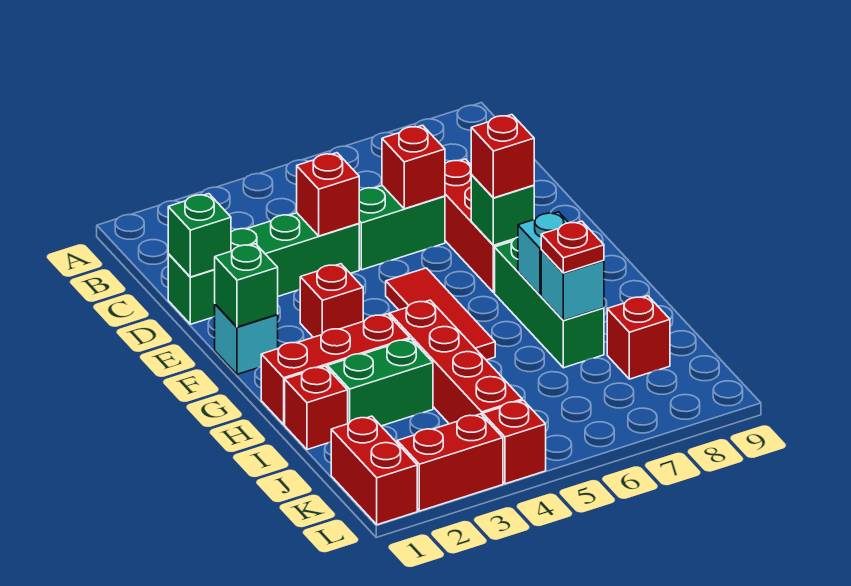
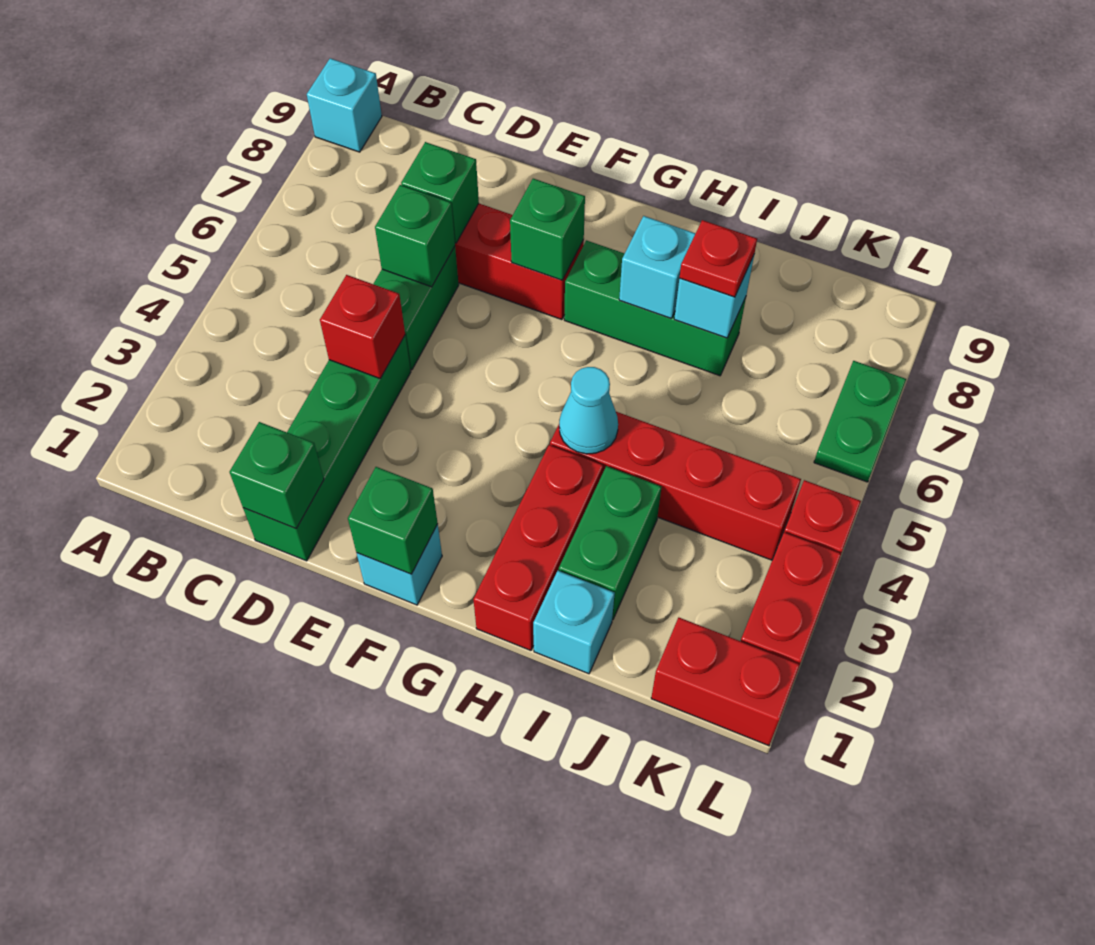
none -> cyan 1x1 brick [307,58,382,152]
red 1x1 brick [382,125,445,209] -> green 1x1 brick [375,185,455,287]
none -> green 1x1 brick [401,142,479,243]
red 1x1 brick [300,264,363,337] -> none
red 1x3 tile [386,268,495,360] -> none
red 1x1 brick [471,115,534,198] -> none
none -> cyan 1x1 cone [559,367,618,454]
red 1x1 brick [285,366,348,450] -> cyan 1x1 brick [533,571,615,674]
red 1x1 brick [607,296,670,379] -> none
none -> green 1x2 plate [814,361,906,482]

